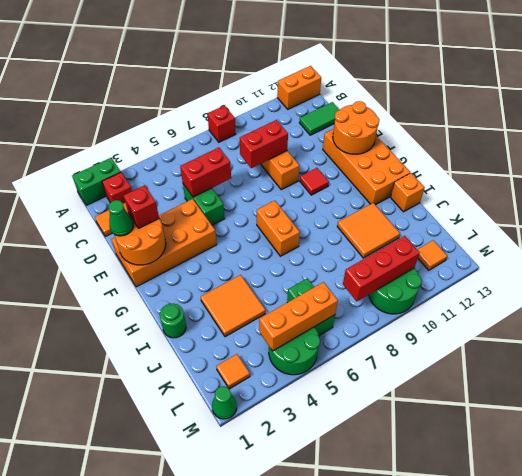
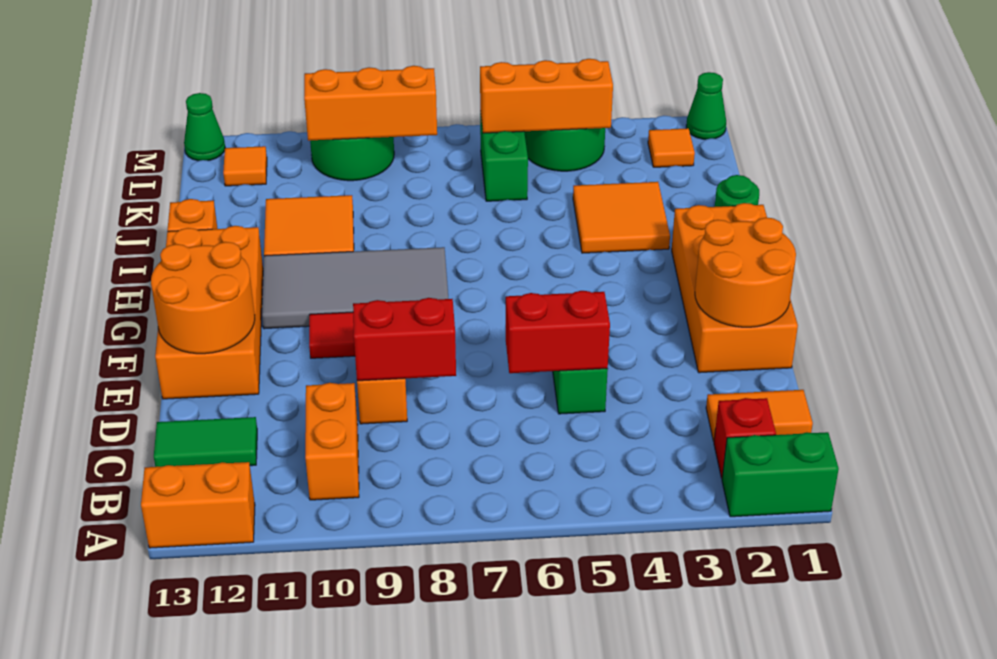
red 1x1 brick [208,106,236,142] -> none
orange 2x4 brick [111,199,217,287] -> orange 2x4 brick turned to [672,203,798,373]
green 1x1 cone [108,200,133,236] -> green 1x1 cone moved to [184,93,225,161]
red 1x1 brick [124,185,159,228] -> none
orange 1x2 brick [257,201,300,256] -> orange 1x2 brick moved to [305,383,359,500]
none -> grey 2x4 tile [262,247,449,329]
red 1x3 brick [343,236,420,301] -> orange 1x3 brick [304,66,437,141]

